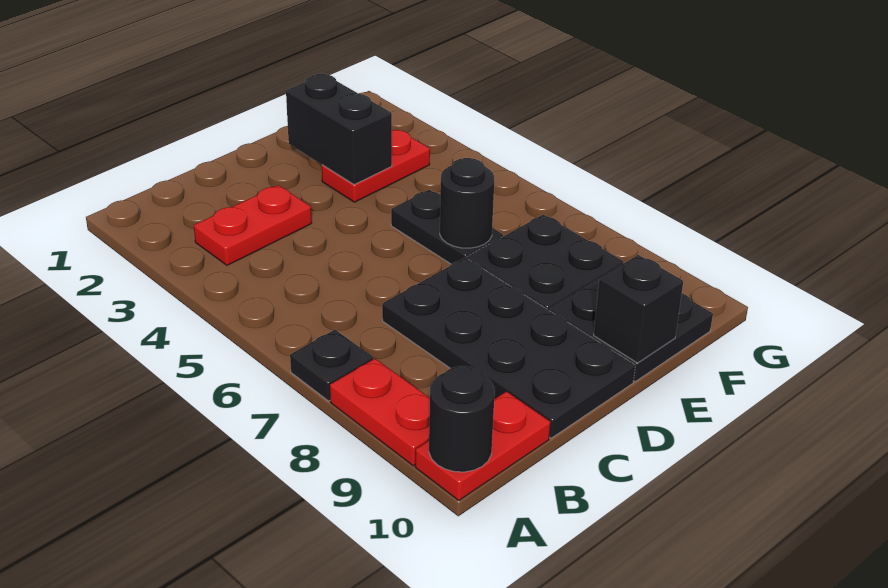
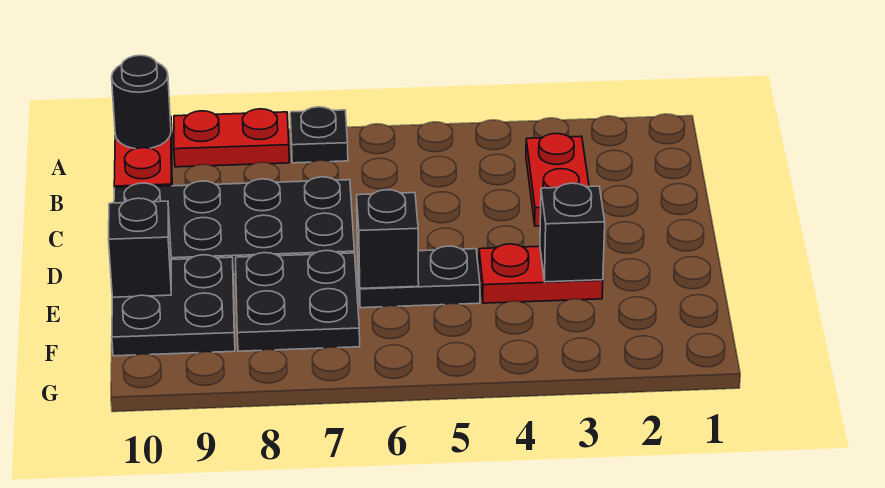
black 1x2 brick [286,74,392,185] -> black 1x1 brick [540,183,605,282]
red 1x2 plate [322,129,430,202] -> red 1x2 plate turned to [479,244,603,303]
black 1x1 round brick [440,158,494,248] -> black 1x1 brick [357,190,419,288]

